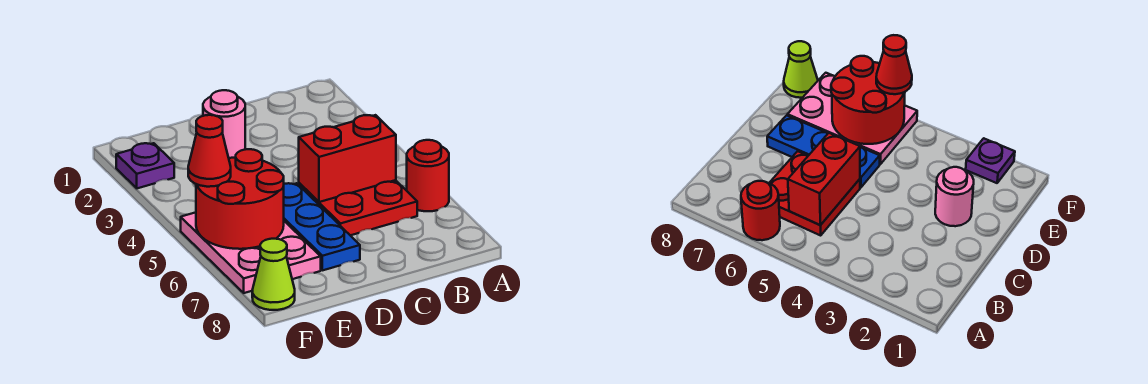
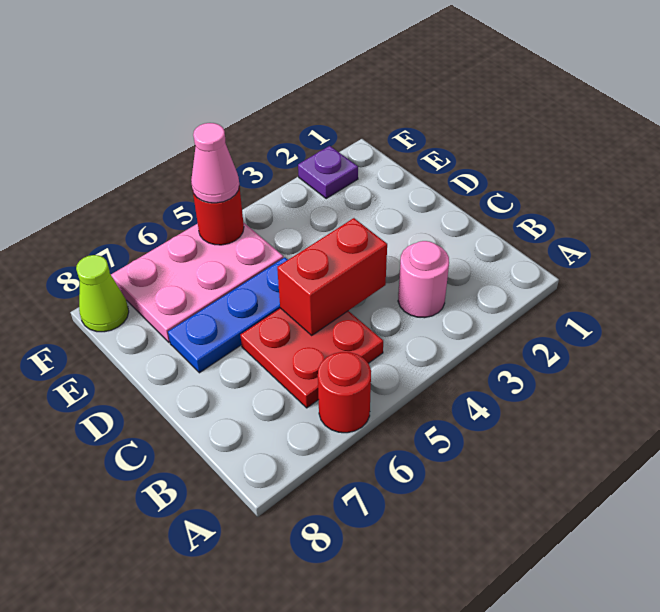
red 1x2 brick [299,115,396,202] -> red 1x2 brick turned to [277,218,387,335]
pink 1x1 round brick [203,90,245,158] -> pink 1x1 round brick moved to [398,241,449,318]
red 2x2 round brick [196,149,284,249] -> red 1x1 round brick [193,186,244,245]
red 1x1 cone [188,115,231,187] -> pink 1x1 cone [191,123,239,203]

